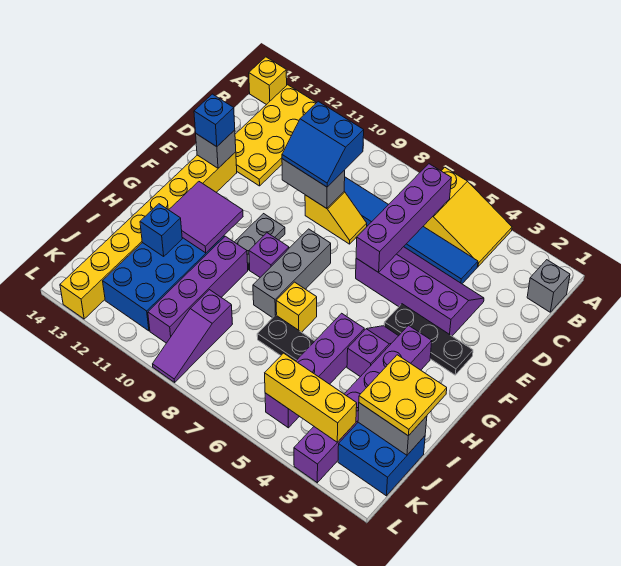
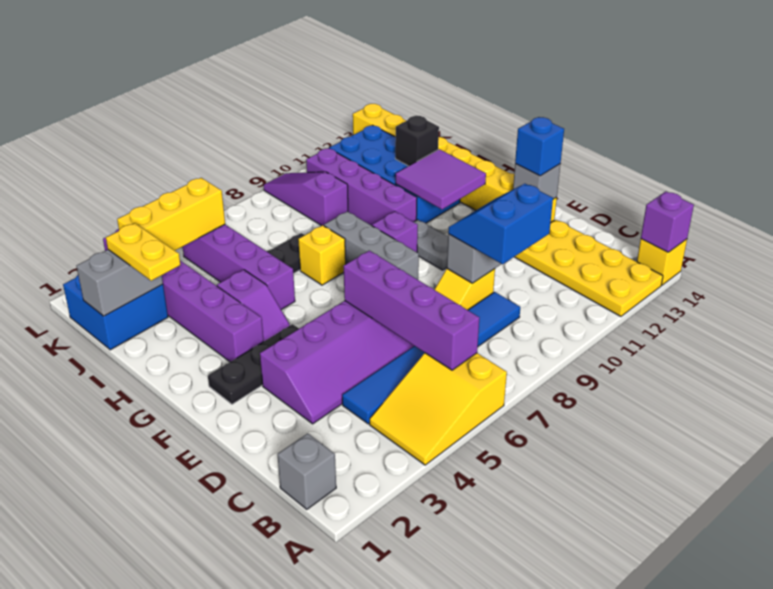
none -> purple 1x1 brick [641,191,694,252]
yellow 2x2 plate [359,355,447,436] -> yellow 1x2 plate [106,223,180,281]
blue 1x1 brick [140,204,182,256] -> black 1x1 brick [395,116,439,166]

